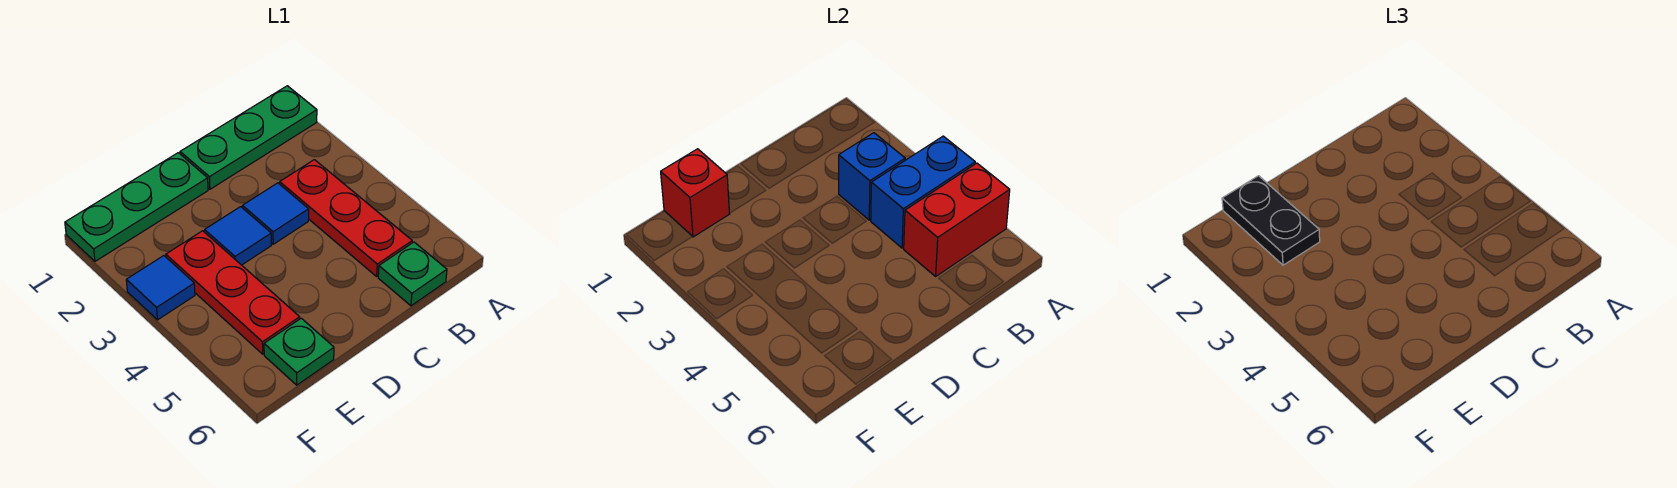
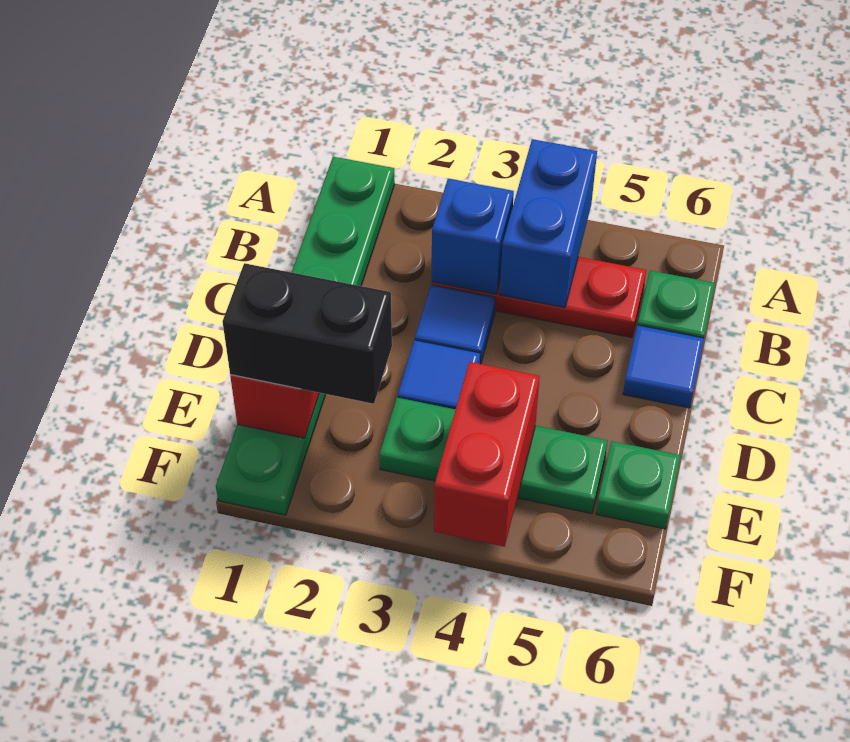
red 1x2 brick [903,163,1010,276] -> red 1x2 brick moved to [434,362,540,547]
black 1x2 plate [1222,176,1320,265] -> black 1x2 brick [223,263,392,404]
red 1x3 plate [166,231,300,354] -> green 1x3 plate [379,398,608,514]
blue 1x1 tile [126,256,195,320] -> blue 1x1 tile moved to [623,325,704,408]

